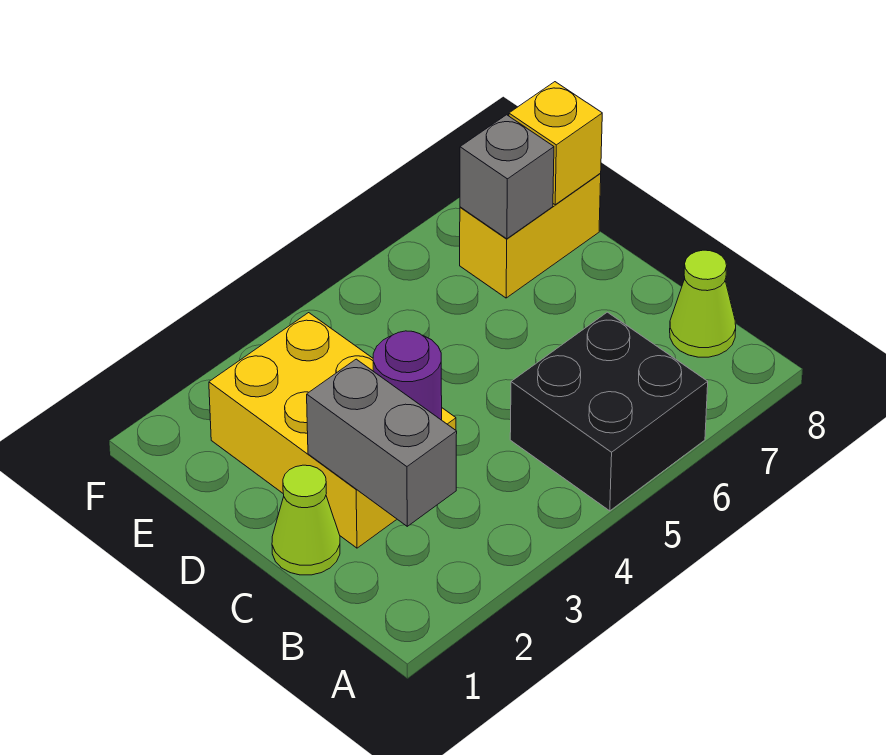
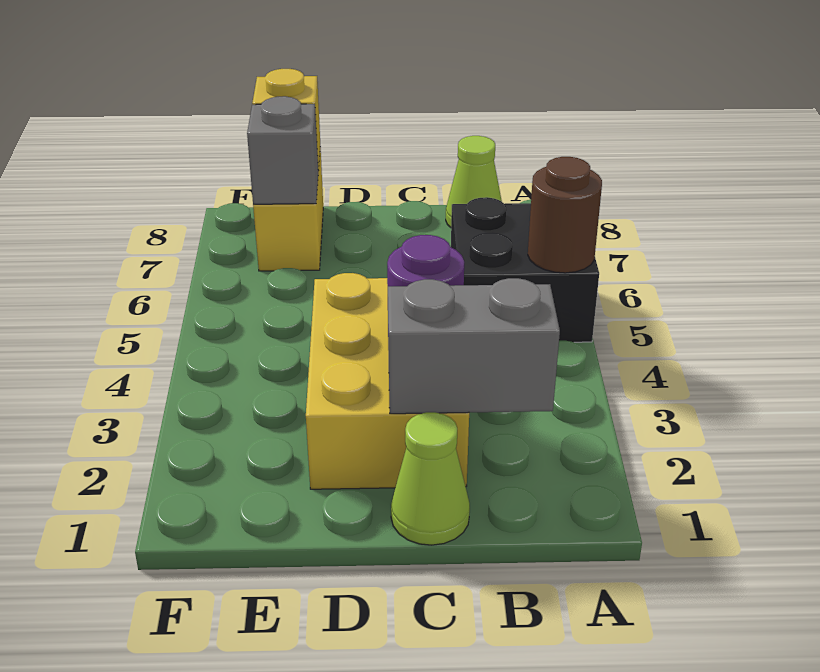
none -> brown 1x1 round brick [528,157,602,273]
yellow 2x3 brick [209,313,456,548] -> yellow 2x3 brick turned to [306,273,469,489]

